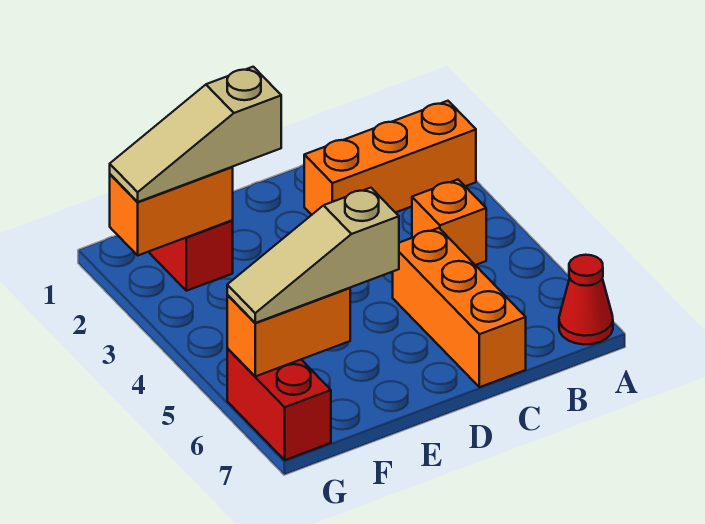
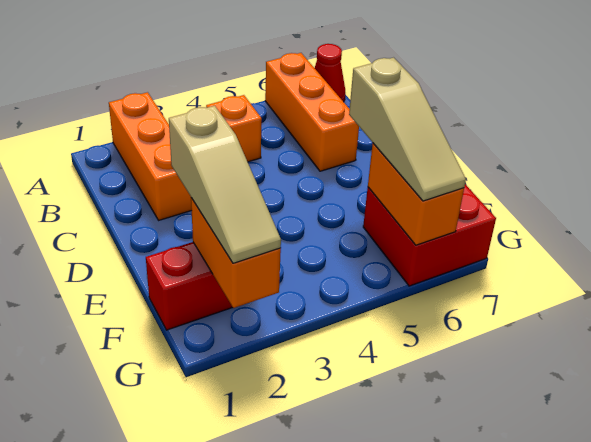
orange 1x3 brick [393,228,526,387] -> orange 1x3 brick turned to [265,53,359,171]
red 1x2 brick [227,349,331,460] -> red 2x2 brick [363,184,496,286]

